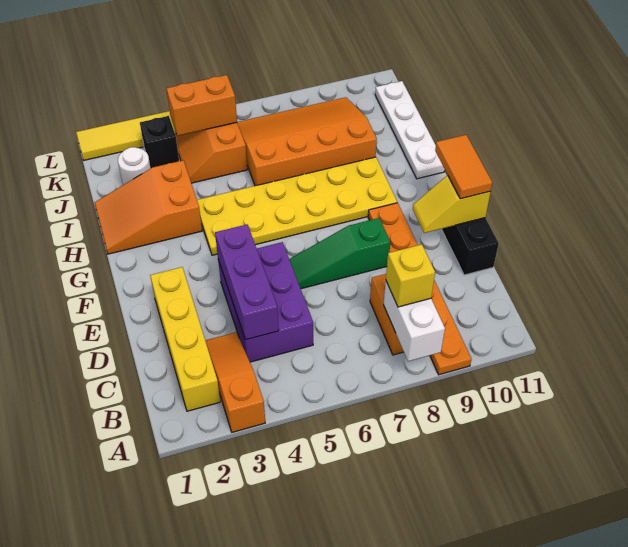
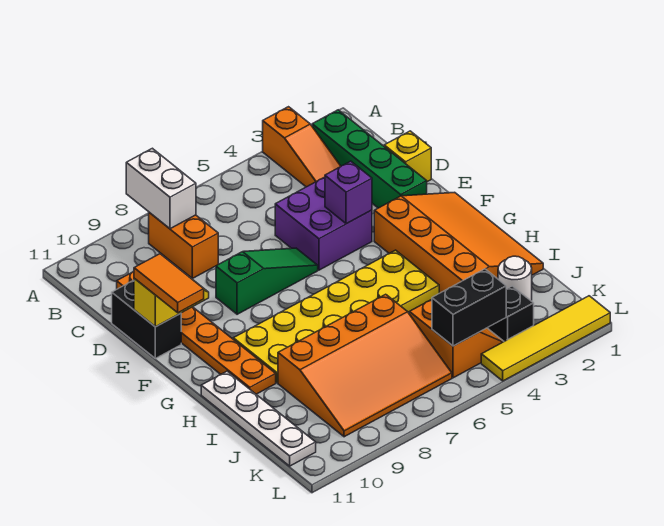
orange 1x6 plate [368,203,471,375] -> orange 1x6 plate moved to [117,271,276,394]
yellow 1x4 brick [150,267,220,411] -> green 1x4 brick [312,110,427,208]
yellow 1x1 brick [386,244,435,307] -> yellow 1x1 brick moved to [384,131,431,182]
purple 2x3 brick [218,242,313,362] -> purple 2x2 brick [275,177,372,270]
purple 1x3 brick [215,224,279,340] -> purple 1x1 brick [325,161,372,224]
orange 2x3 slope [95,160,202,254] -> orange 3x4 slope [374,192,543,293]
orange 1x2 brick [166,75,237,136] -> black 1x2 brick [432,269,506,346]

